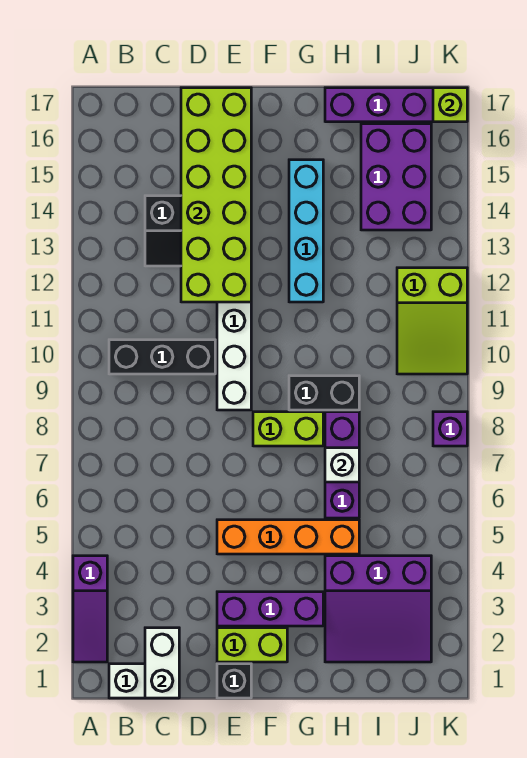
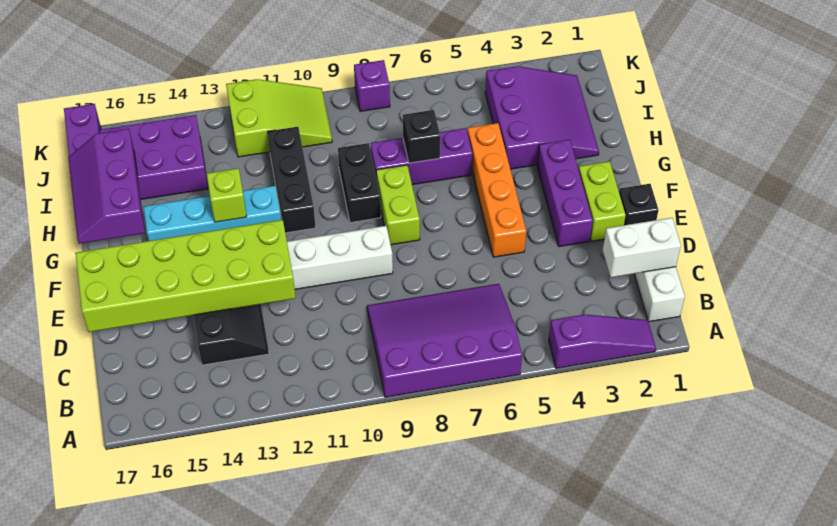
none -> purple 3x4 slope [367,284,522,397]
black 1x3 brick [109,340,215,374] -> black 1x3 brick moved to [268,127,316,233]
none -> purple 2x3 slope [68,129,145,244]
white 1x1 brick [325,448,359,482] -> black 1x1 brick [403,110,440,163]
lime 1x1 brick [433,88,467,122] -> lime 1x1 brick moved to [207,168,247,222]

